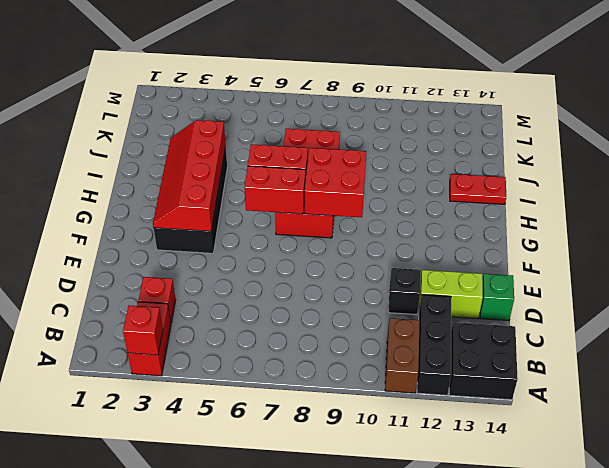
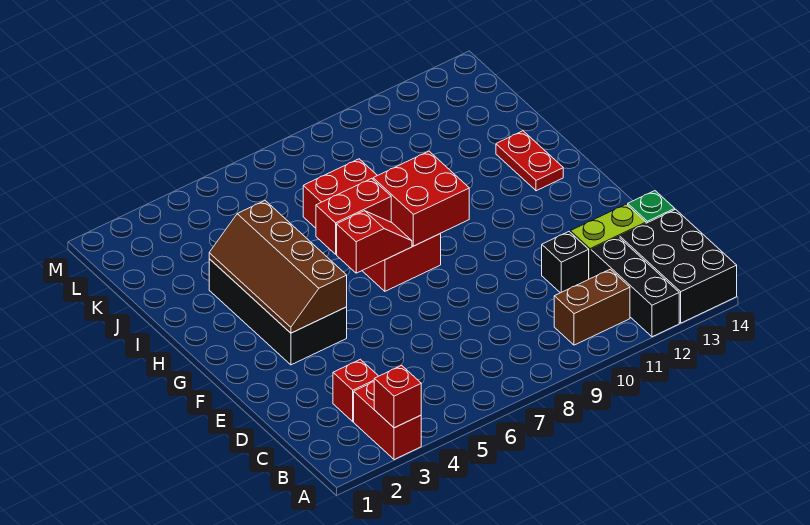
brown 1x2 brick [385,318,420,393] -> brown 1x2 brick turned to [554,269,630,345]
black 2x2 brick [449,322,518,400] -> black 2x3 brick [620,209,737,323]
red 2x4 slope [153,120,226,231] -> brown 2x4 slope [209,201,347,333]
red 1x2 brick [244,166,305,214] -> red 1x2 slope [337,211,412,273]
red 1x2 plate [450,174,506,204] -> red 1x2 plate turned to [496,131,563,191]

